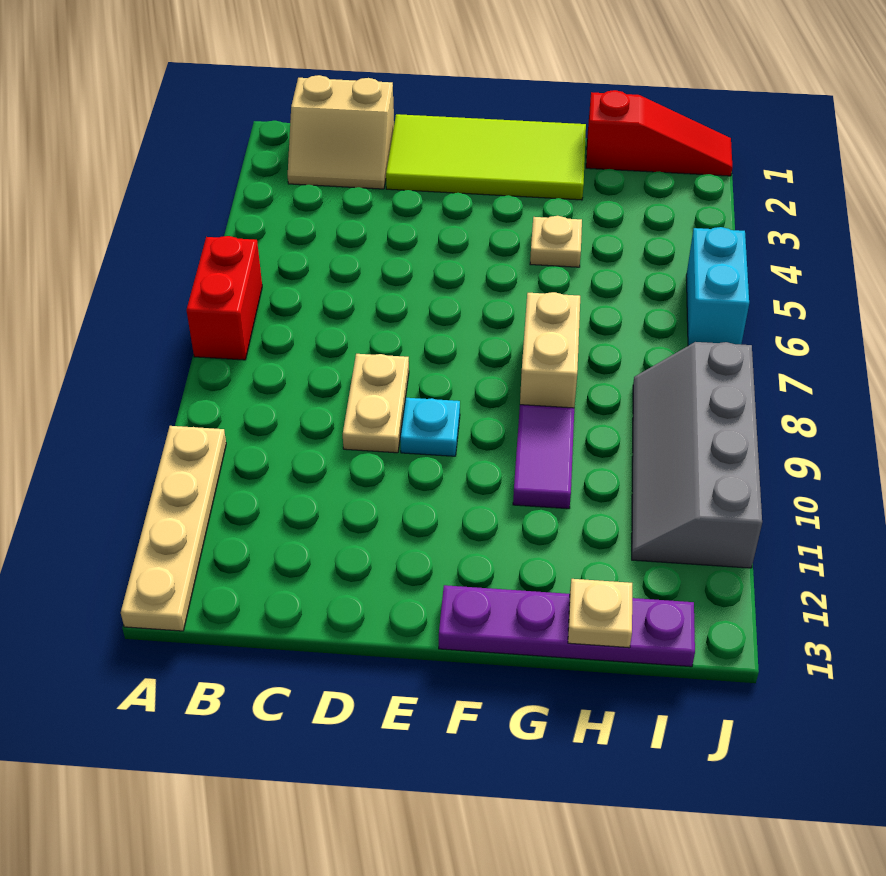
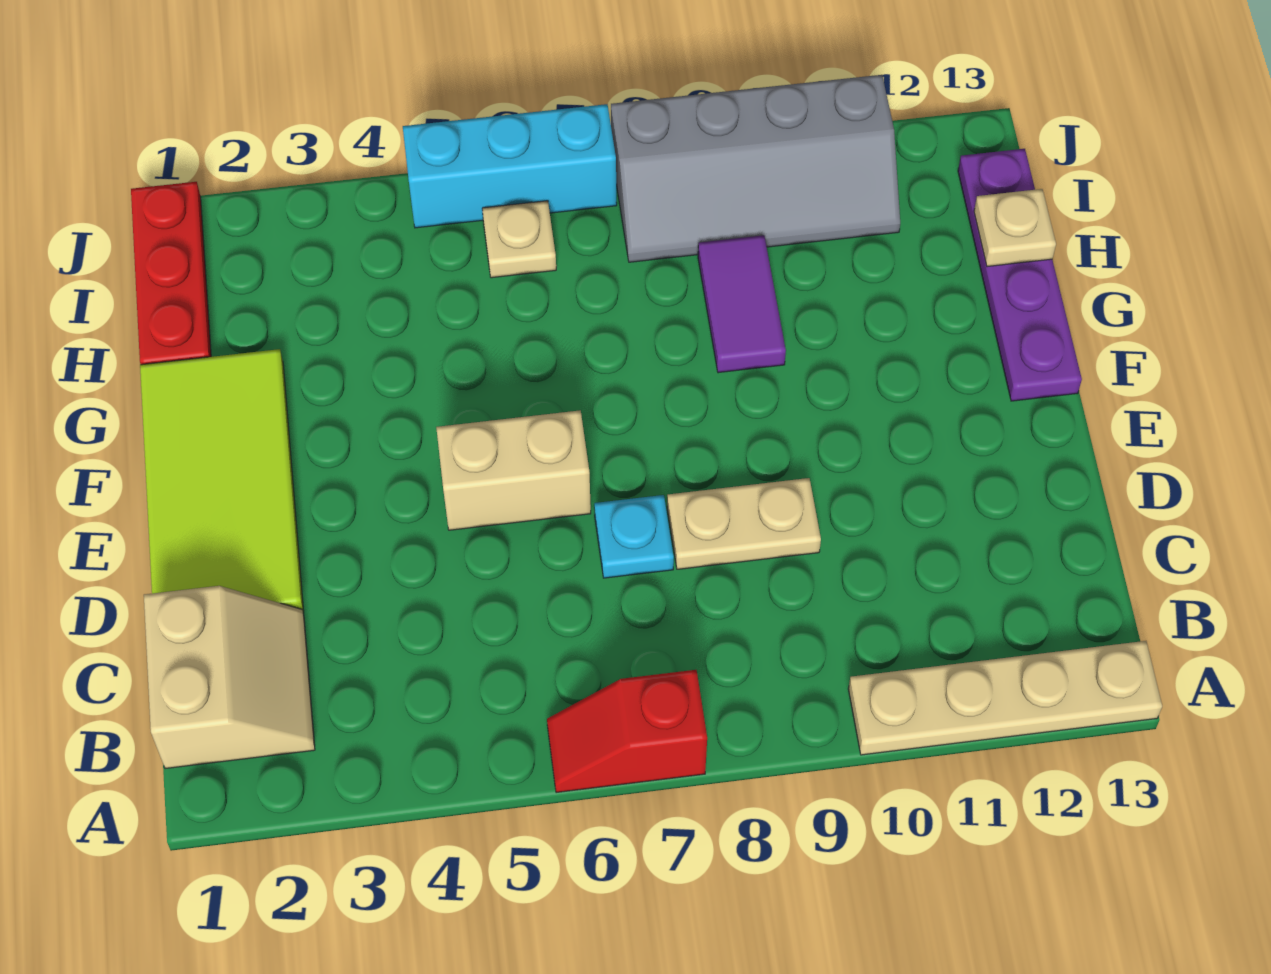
red 1x2 brick [186,236,262,360] -> red 1x2 slope [547,670,707,793]
cyan 1x1 plate [400,398,460,456] -> cyan 1x1 plate moved to [594,495,674,578]
tan 1x1 plate [530,216,582,267] -> tan 1x1 plate moved to [482,201,556,278]
tan 1x2 brick [520,292,580,408] -> tan 1x2 brick moved to [436,410,591,530]
purple 1x2 tile [513,405,574,509] -> purple 1x2 tile turned to [698,235,786,373]
red 1x3 slope [586,90,732,176] -> red 1x3 plate [131,182,211,365]
cyan 1x2 brick [686,227,749,346] -> cyan 1x3 brick [403,104,617,228]

